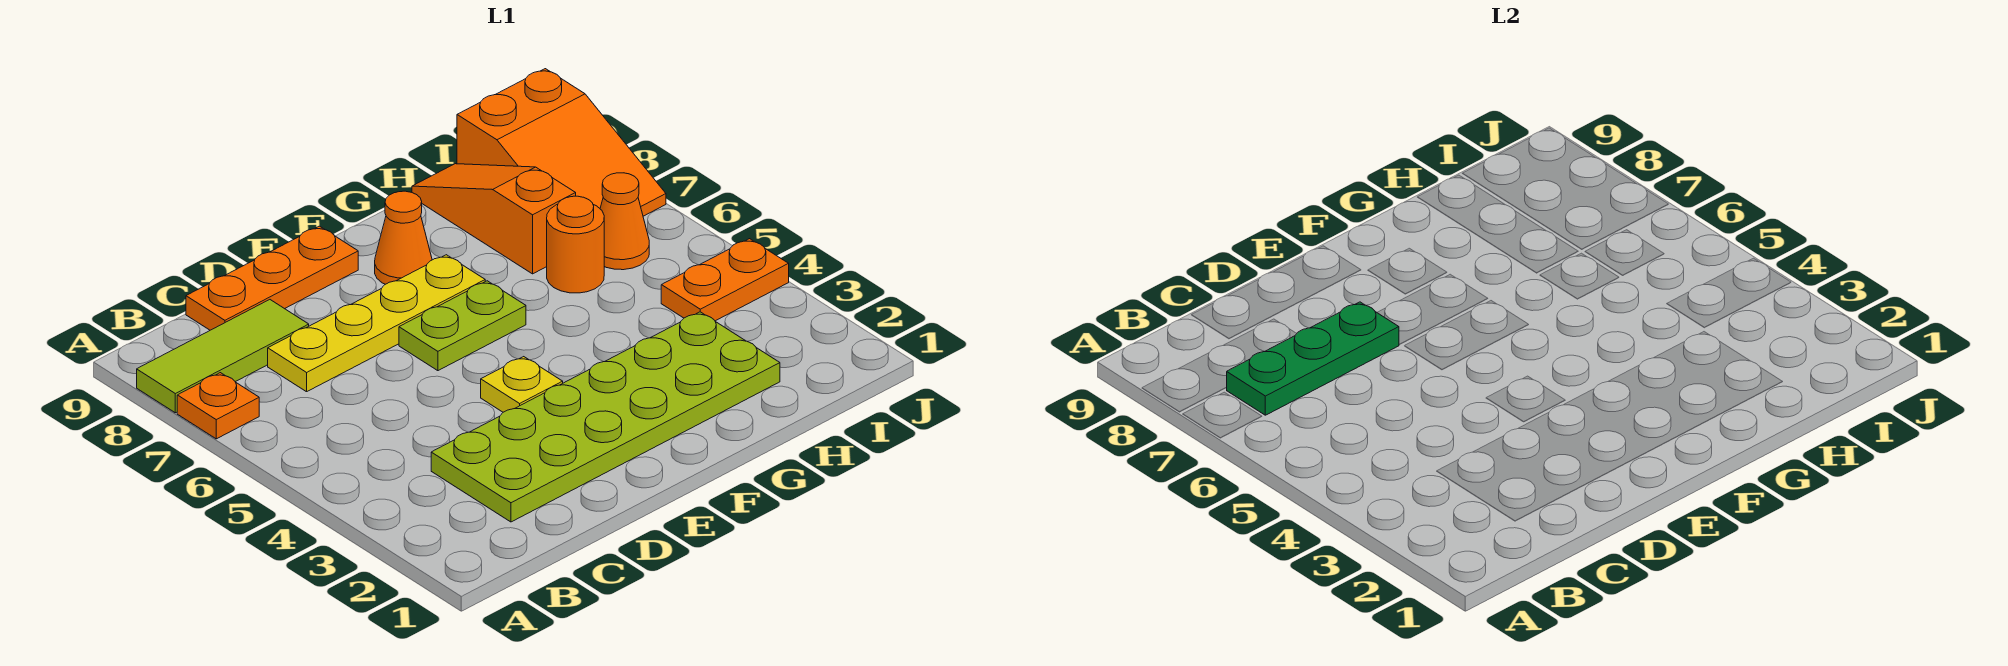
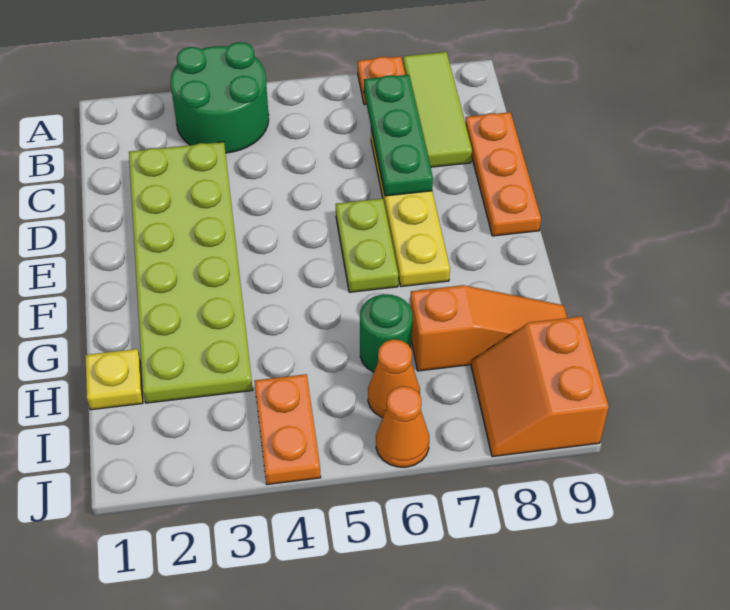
none -> green 2x2 round brick [171,42,269,153]
yellow 1x1 plate [481,357,563,412] -> yellow 1x1 plate moved to [85,349,143,410]
orange 1x1 cone [375,191,432,284] -> orange 1x1 cone moved to [376,386,429,467]
orange 1x1 round brick [547,196,604,293] -> green 1x1 round brick [360,294,412,372]
orange 2x3 slope [457,69,666,216] -> orange 2x2 slope [471,316,609,457]

